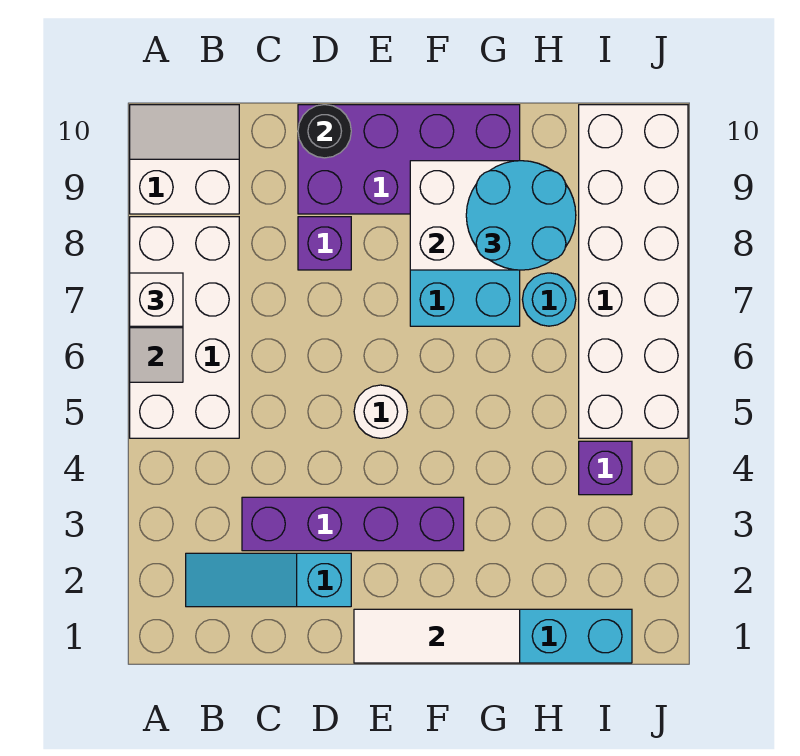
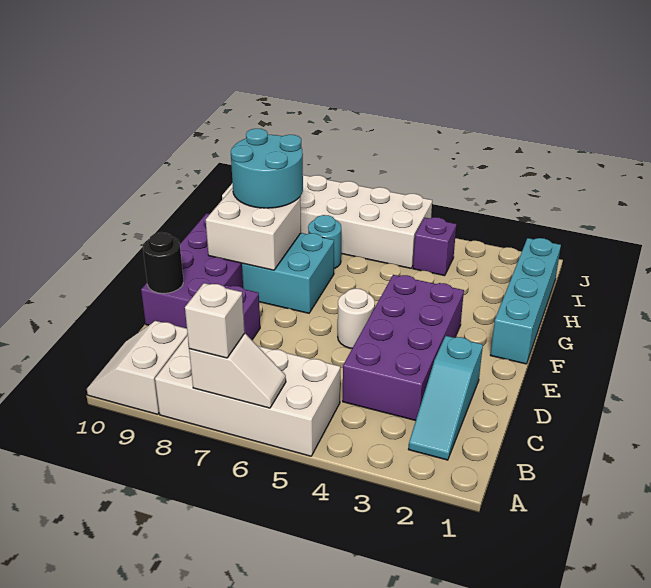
purple 1x4 brick [242,497,464,551] -> purple 2x4 brick [343,275,464,421]
white 1x3 tile [354,609,520,663] -> none

